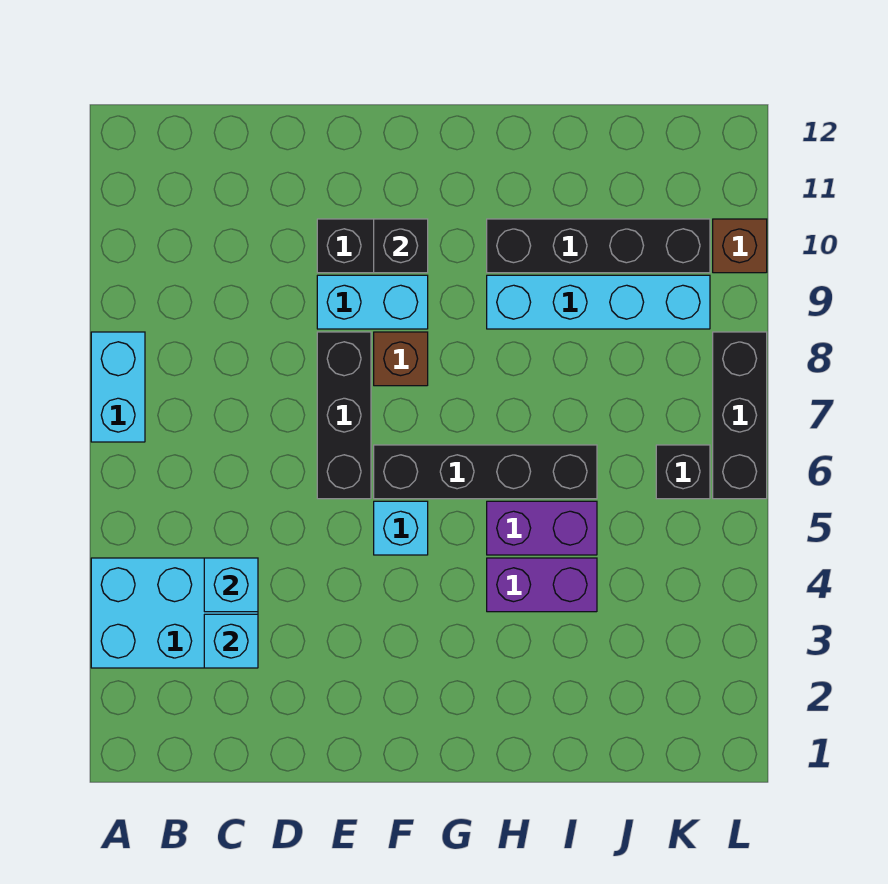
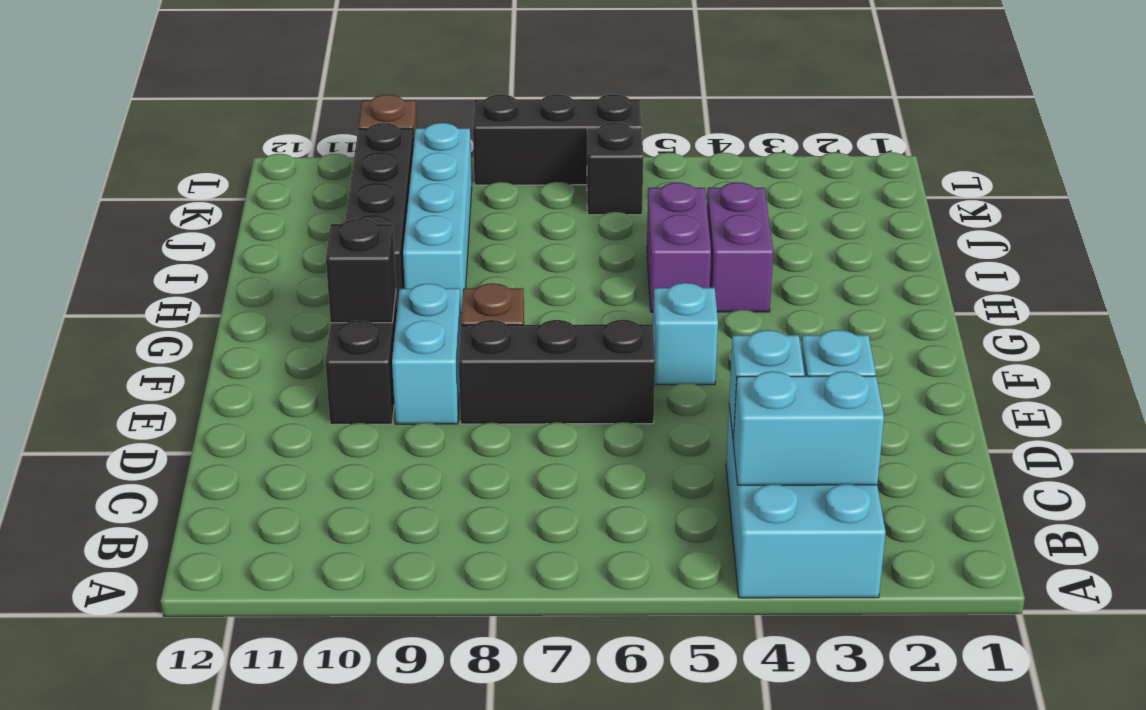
cyan 1x2 brick [91,332,145,442] -> cyan 1x2 brick moved to [733,371,884,485]
black 1x4 brick [374,445,597,499] -> none

